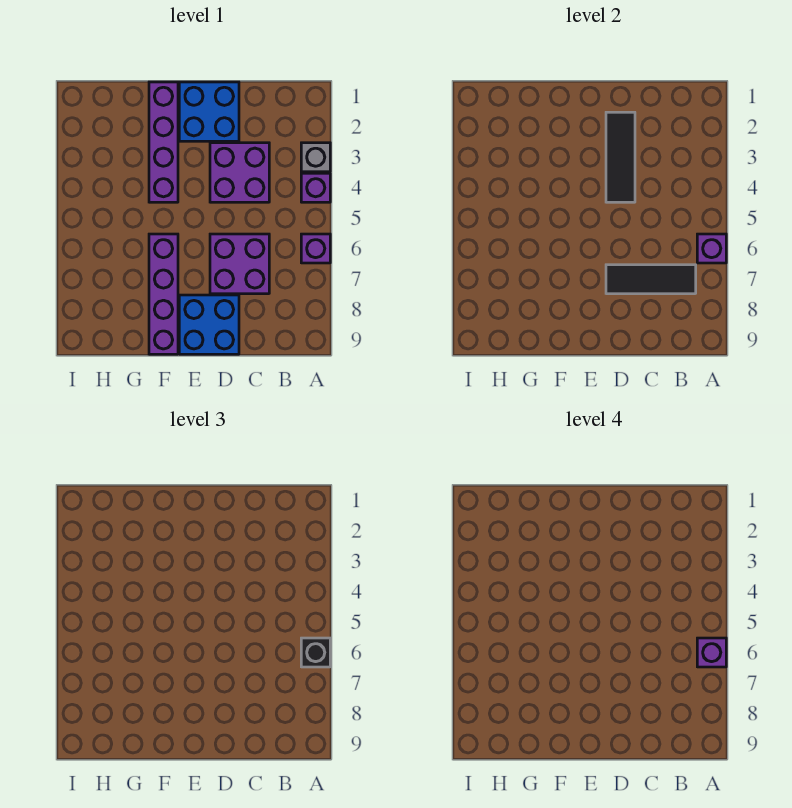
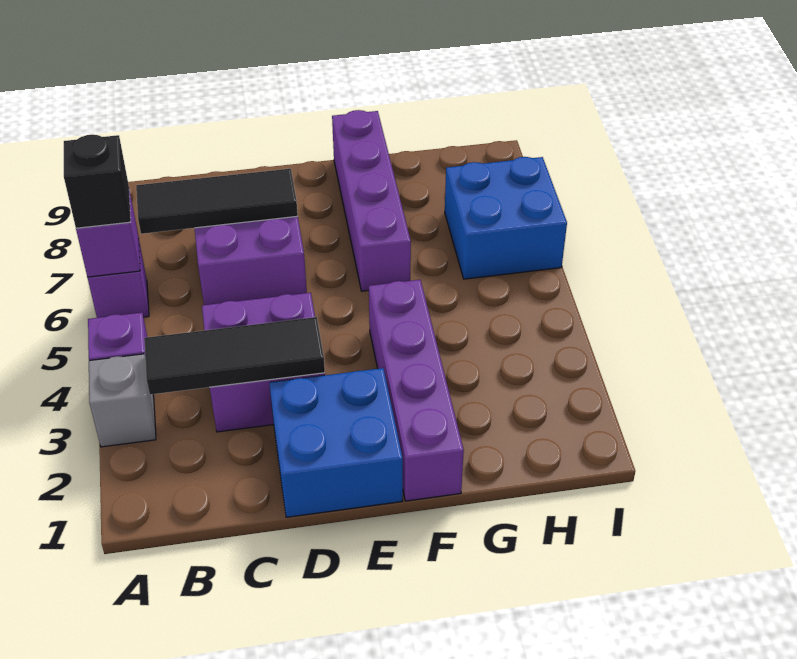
purple 1x1 brick [697,638,726,667] -> none
black 1x3 tile [606,112,635,202] -> black 1x3 tile turned to [144,317,325,395]
blue 2x2 brick [179,295,239,354] -> blue 2x2 brick moved to [445,157,567,279]

